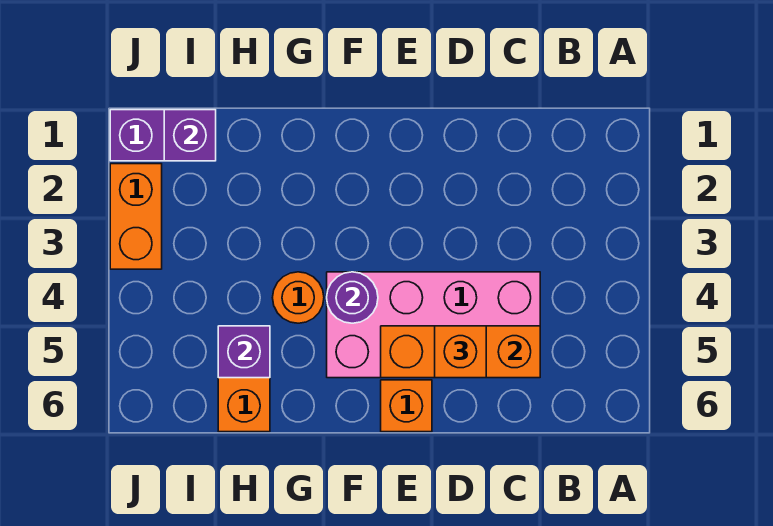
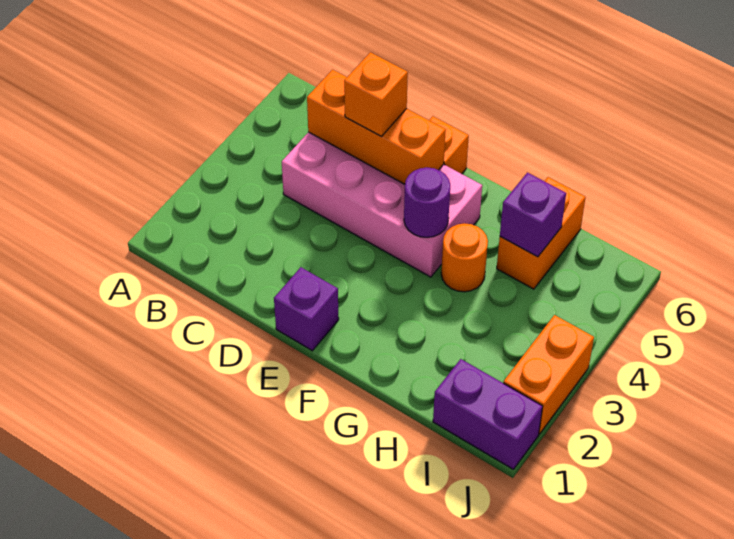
purple 1x1 brick [164,110,216,161] -> purple 1x1 brick moved to [274,267,339,351]

